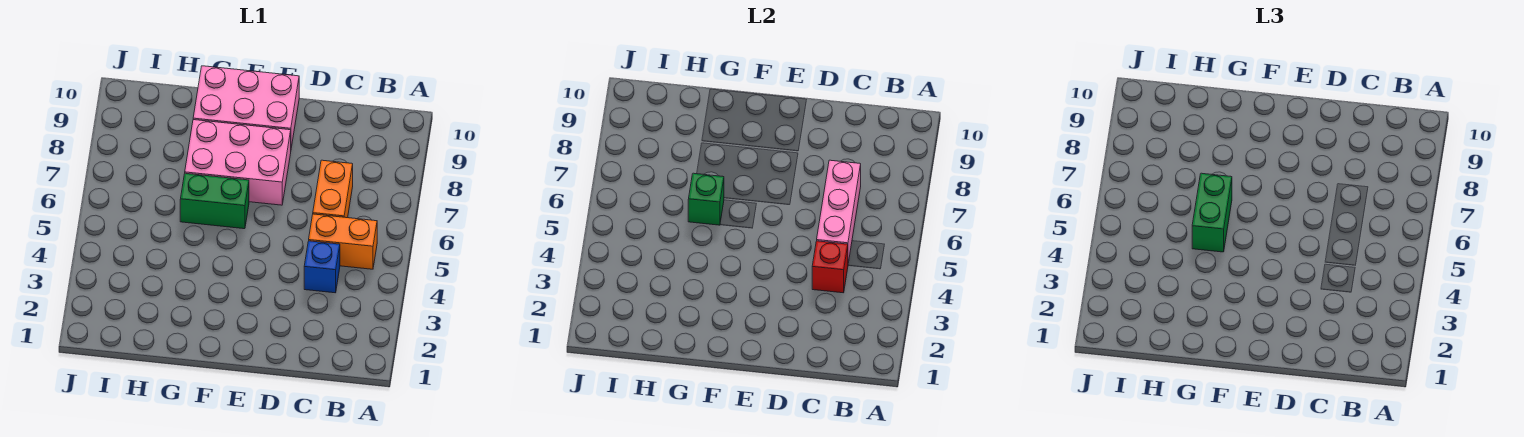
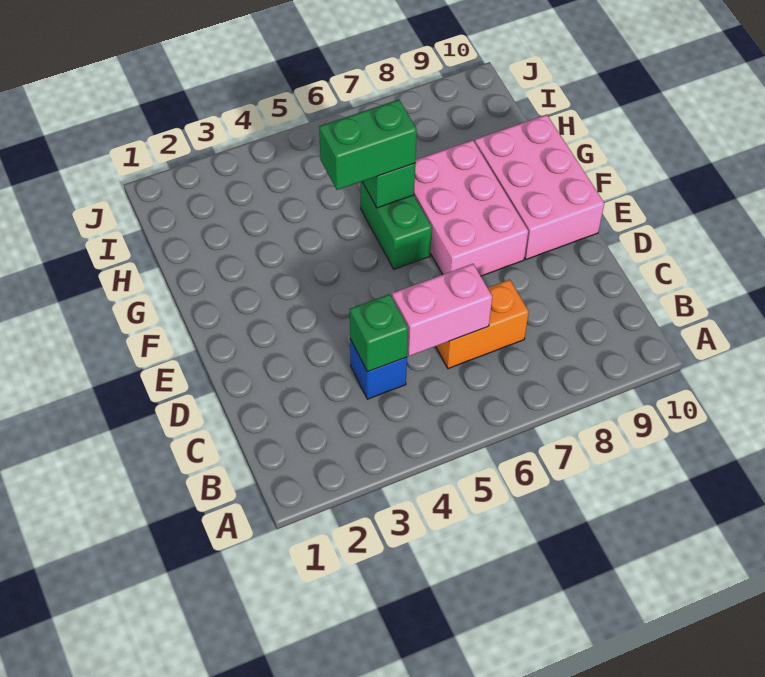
orange 1x2 brick [309,214,377,269] -> none
red 1x1 brick [812,241,848,293] -> green 1x1 brick [350,294,408,372]
pink 1x3 brick [817,160,861,263] -> pink 1x2 brick [392,264,492,356]

